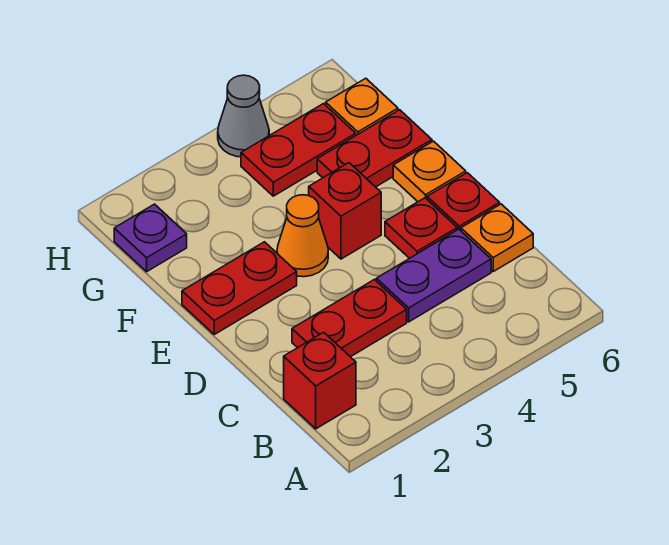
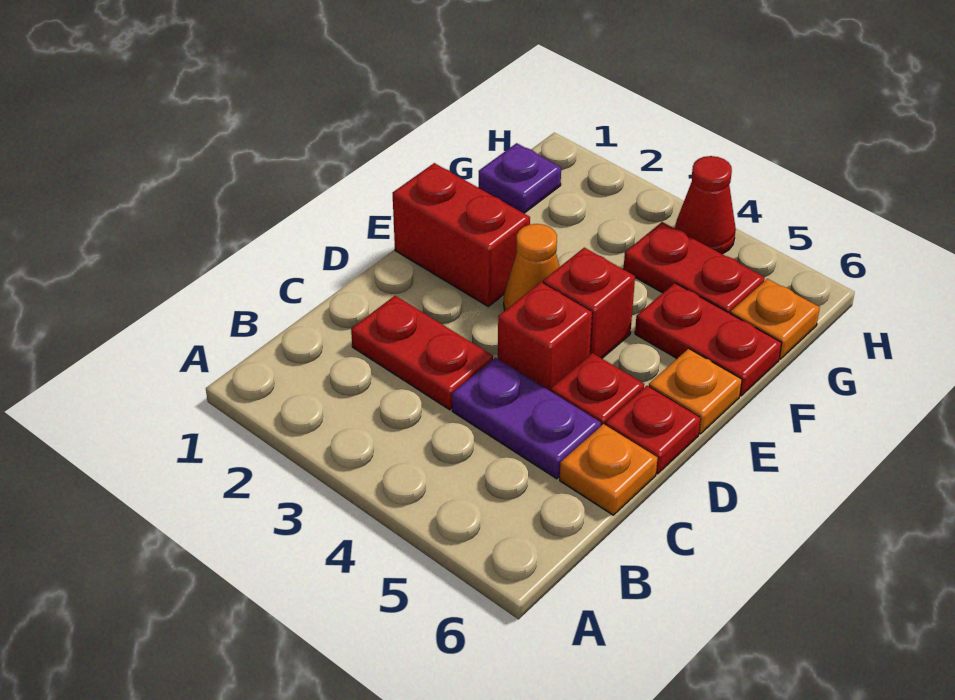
red 1x1 brick [284,332,356,429] -> red 1x1 brick moved to [498,282,592,391]
red 1x2 plate [182,242,297,334] -> red 1x2 brick [392,163,530,306]
grey 1x1 cone [218,75,269,157] -> red 1x1 cone [675,156,736,254]

